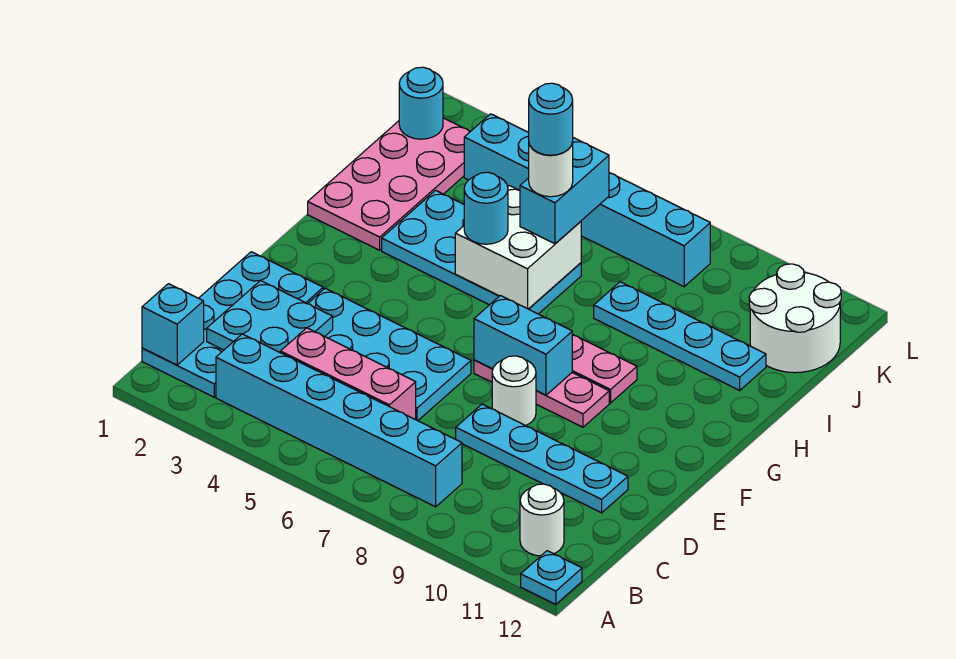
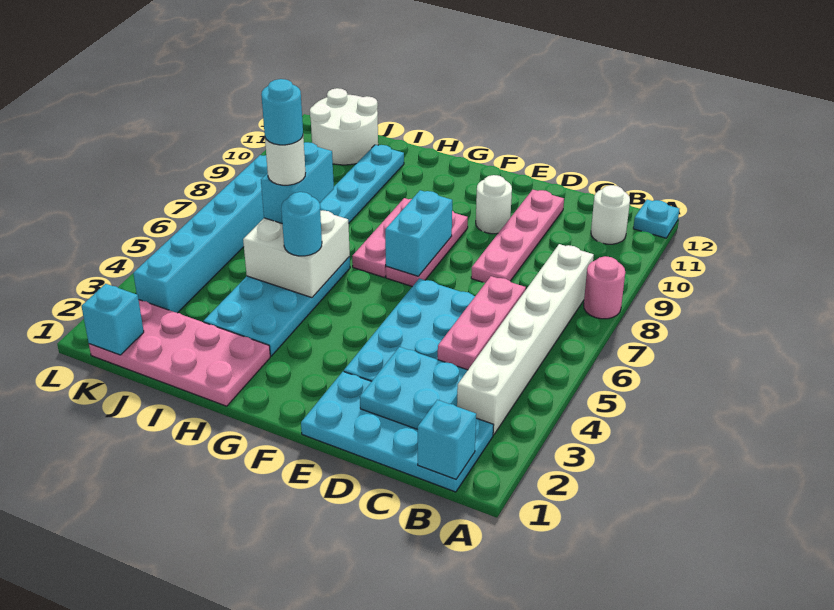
none -> pink 1x1 round brick [584,256,625,319]
cyan 1x6 brick [216,334,462,507] -> white 1x6 brick [457,244,594,435]
cyan 1x4 plate [456,404,628,513] -> pink 1x4 plate [471,190,564,283]
white 1x1 round brick [492,356,536,426] -> white 1x1 round brick moved to [476,175,512,234]
cyan 1x2 brick [520,138,609,244] -> cyan 1x2 brick turned to [261,142,334,223]
cyan 1x1 round brick [399,67,443,139] -> cyan 1x1 brick [82,284,144,355]

